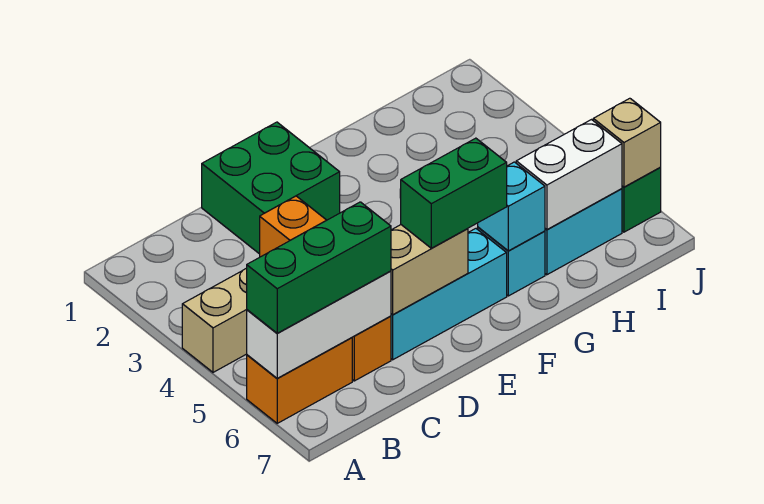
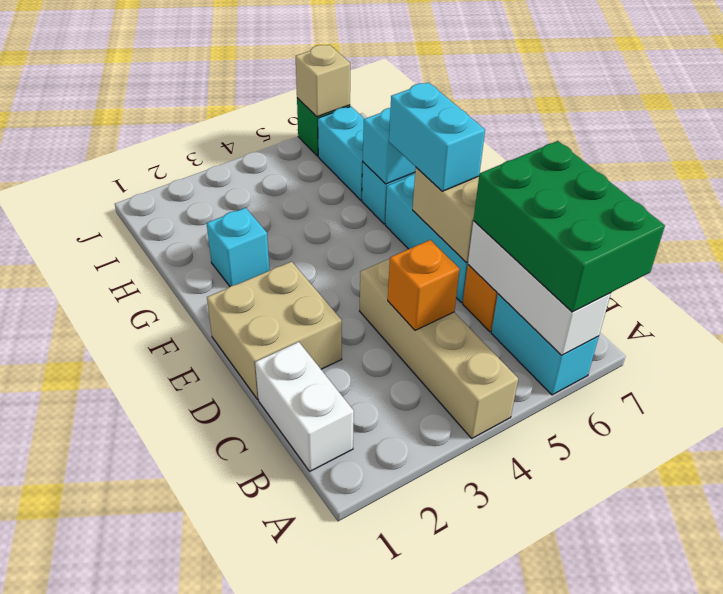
orange 1x2 brick [247,338,352,423] -> cyan 1x2 brick [491,294,599,395]
green 1x3 brick [247,202,391,333] -> green 2x3 brick [473,141,665,312]
green 2x2 brick [202,122,340,254] -> tan 2x2 brick [207,262,342,399]
green 1x2 brick [401,138,507,248] -> cyan 1x2 brick [389,82,485,191]
none -> cyan 1x1 brick [207,208,270,286]
white 1x2 brick [516,120,622,230] -> white 1x2 brick moved to [255,342,354,471]

